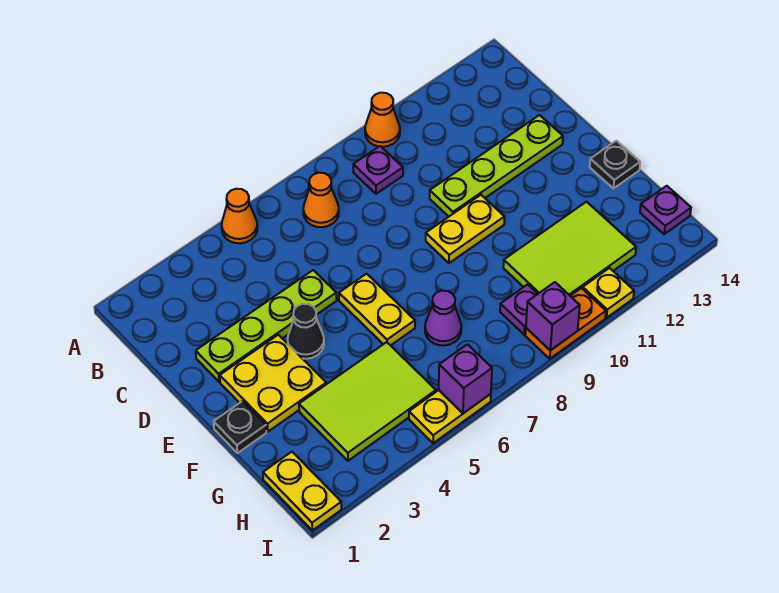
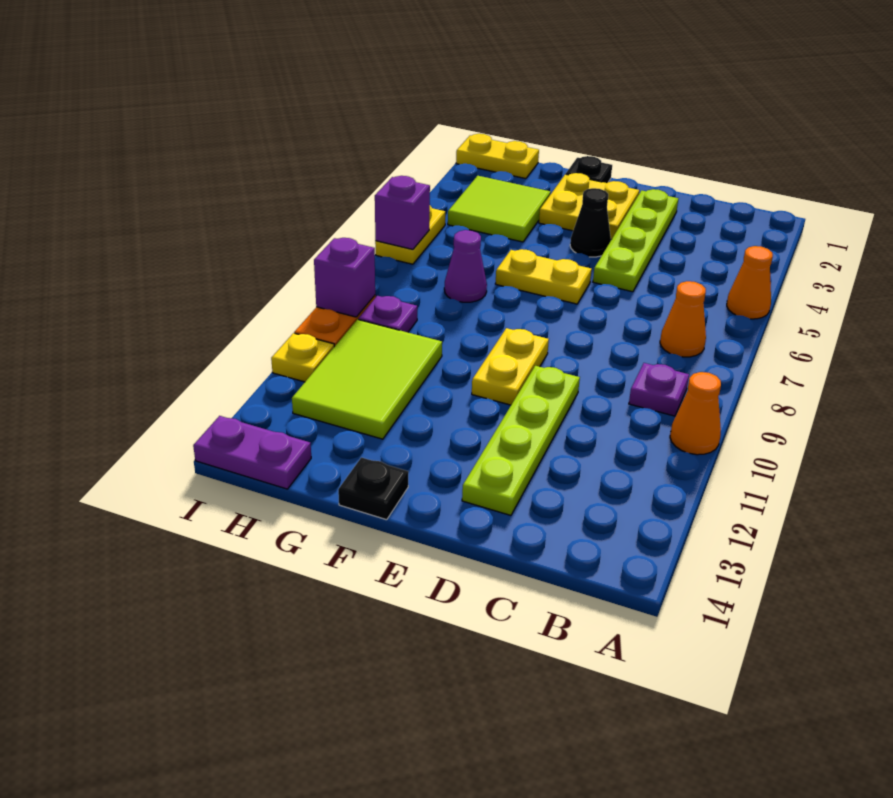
lime 2x3 tile [299,342,436,461] -> lime 2x2 tile [448,176,551,242]
purple 1x1 plate [640,186,691,234] -> purple 1x2 plate [193,416,311,489]

